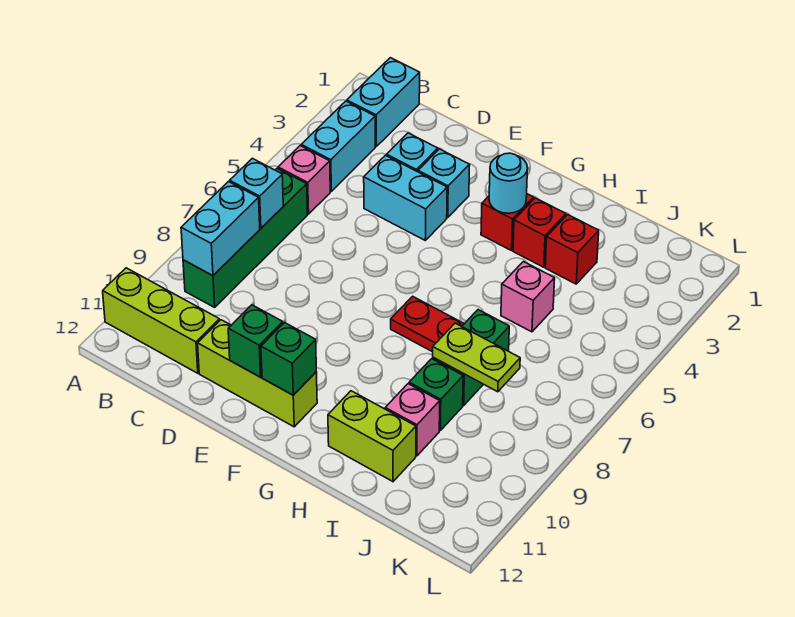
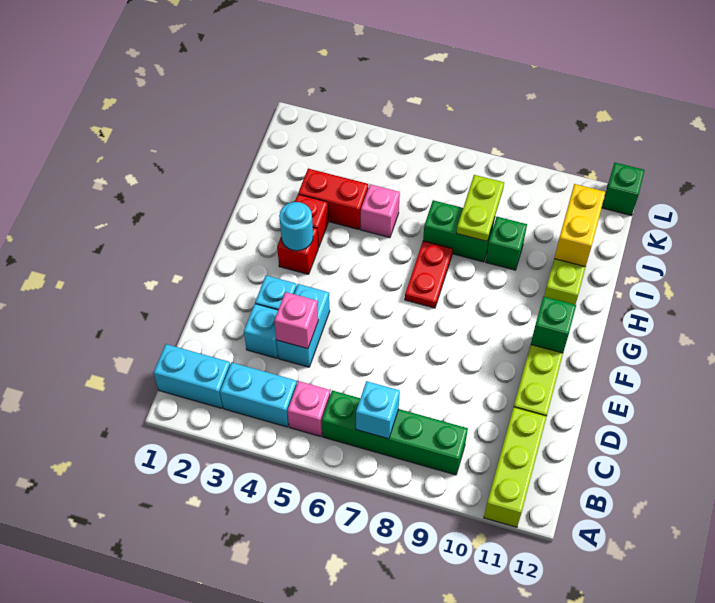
cyan 1x2 brick [181,182,260,276] -> none
green 1x1 brick [228,305,283,377] -> green 1x1 brick moved to [602,163,645,216]
red 1x1 brick [545,215,599,284] -> red 1x2 brick [298,169,368,229]
pink 1x1 brick [385,384,440,456] -> pink 1x1 brick moved to [274,292,318,349]
none -> yellow 1x2 brick [554,184,606,267]

